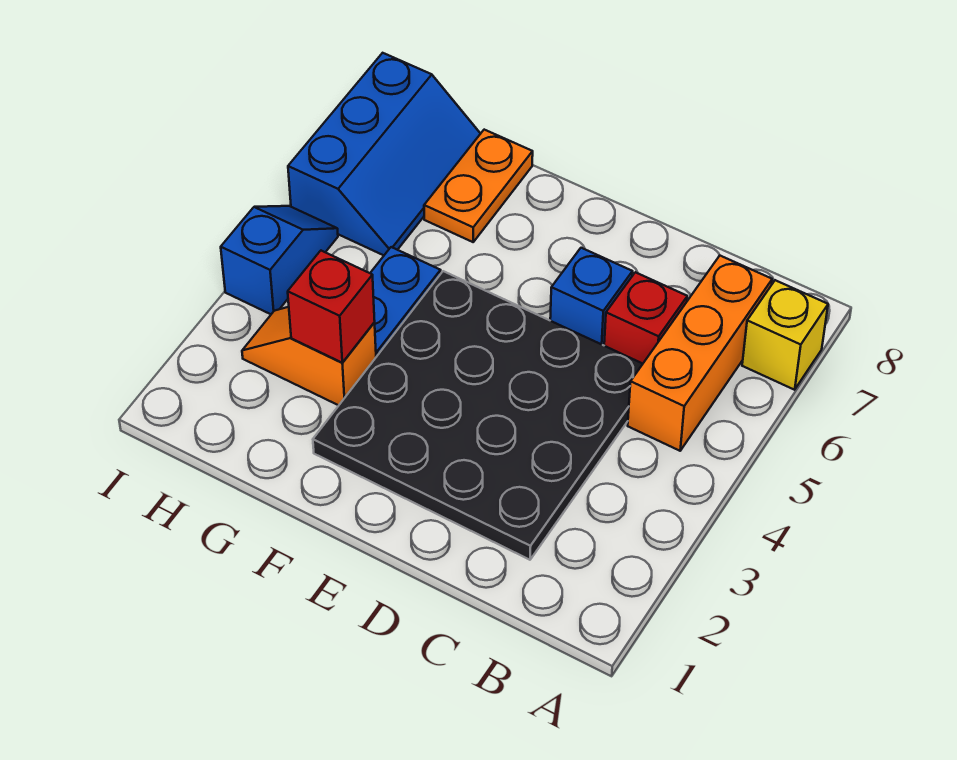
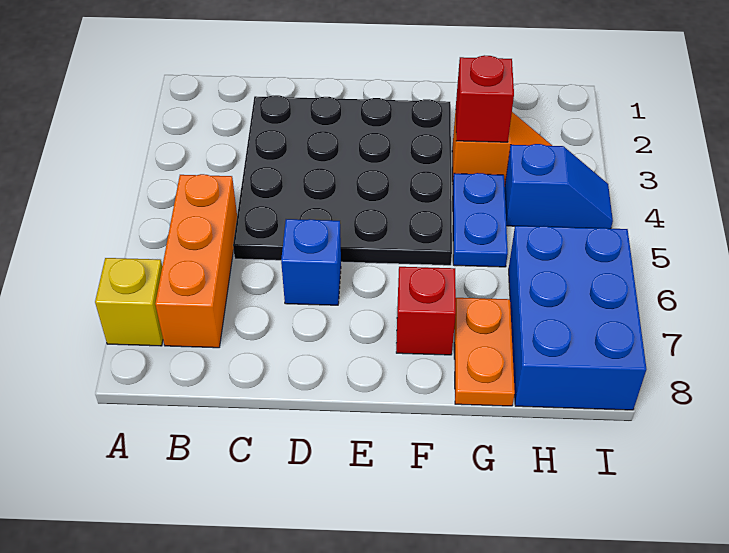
red 1x1 brick [604,272,687,364] -> red 1x1 brick moved to [396,267,456,355]
blue 2x3 slope [288,53,481,255] -> blue 2x3 brick [509,226,646,410]
blue 1x2 slope [221,206,338,314] -> blue 1x2 slope turned to [505,144,613,229]

